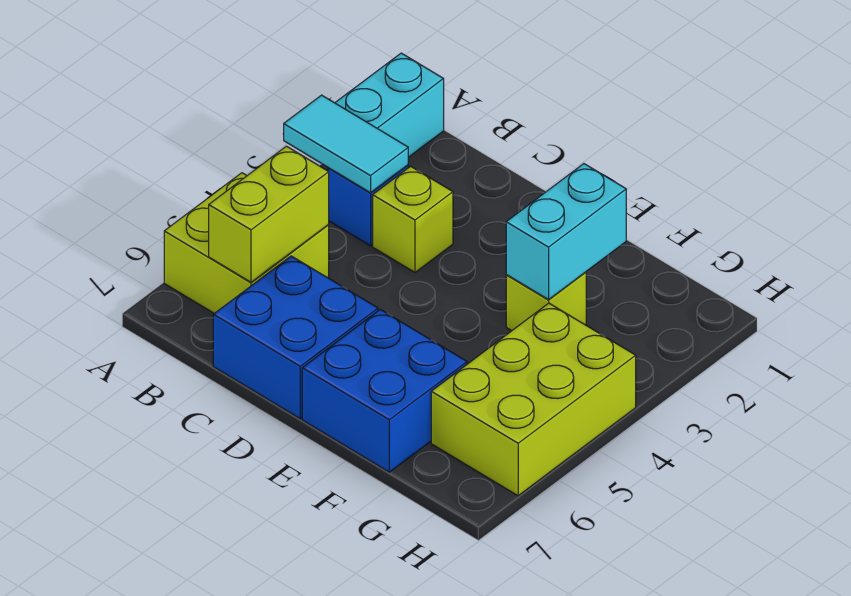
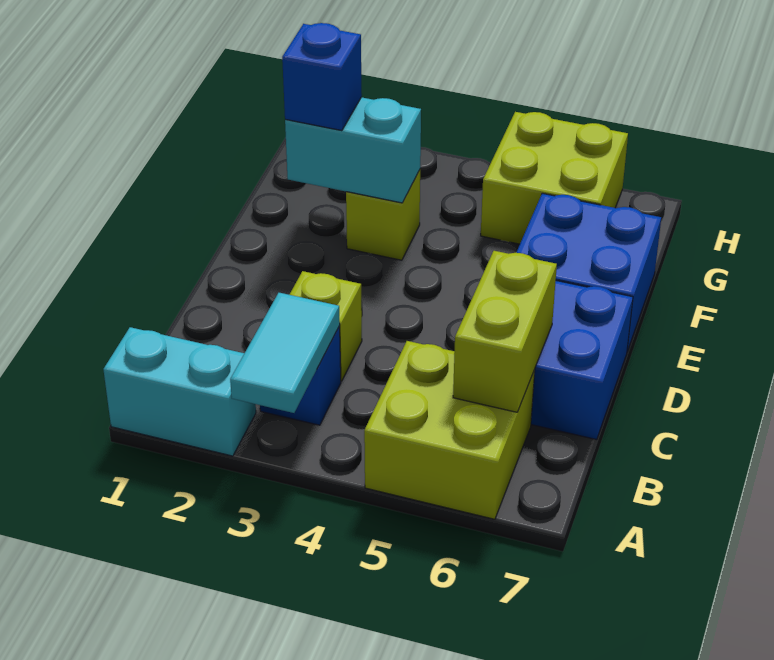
lime 1x2 brick [209,146,329,282] -> lime 1x2 brick turned to [453,251,557,412]
none -> blue 1x1 brick [282,23,362,131]
lime 2x3 brick [431,303,636,496] -> lime 2x2 brick [481,112,628,244]

